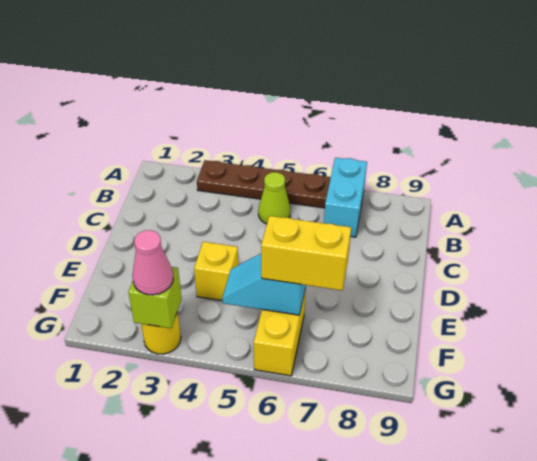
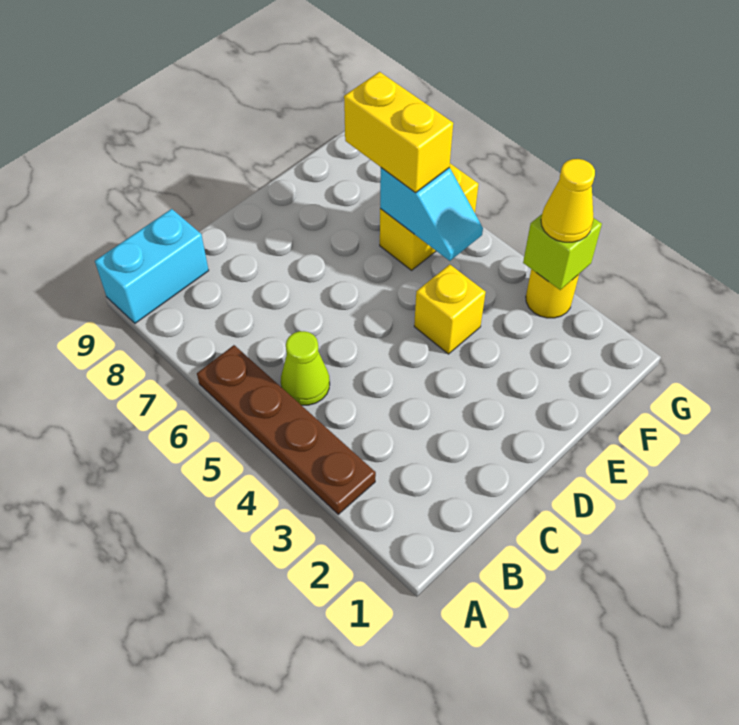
cyan 1x2 brick [324,158,367,237] -> cyan 1x2 brick moved to [95,209,209,323]
pink 1x1 cone [132,230,173,295] -> yellow 1x1 cone [541,159,595,242]

